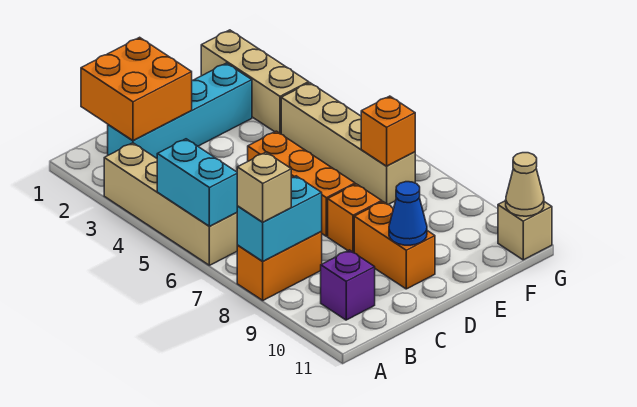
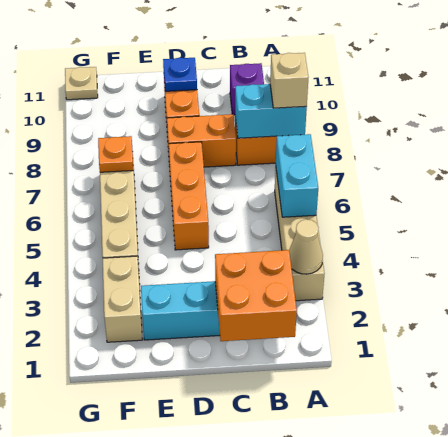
orange 1x1 brick [328,184,382,253] -> orange 1x2 brick [167,114,236,167]
blue 1x1 cone [389,182,427,245] -> blue 1x1 plate [163,58,197,91]
tan 1x3 brick [201,30,309,134] -> tan 1x2 brick [103,256,142,342]
orange 1x1 brick [361,96,415,166] -> orange 1x1 plate [98,136,133,172]
tan 1x1 brick [498,201,552,260] -> tan 1x1 plate [65,67,98,100]
tan 1x1 cone [506,153,544,216] -> tan 1x1 cone moved to [289,219,323,274]

